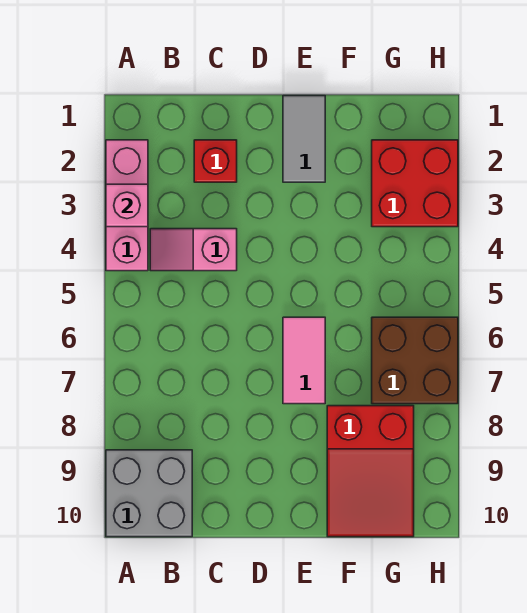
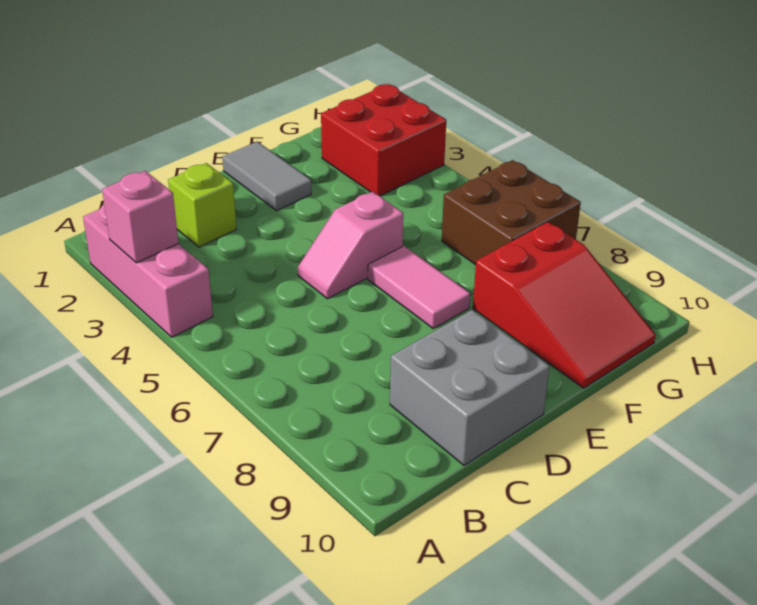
grey 2x2 brick [106,450,192,537] -> grey 2x2 brick moved to [390,310,549,465]
pink 1x2 slope [150,229,237,271] -> pink 1x2 slope moved to [298,192,403,299]
red 1x1 brick [194,140,237,182] -> lime 1x1 brick [168,163,236,247]

